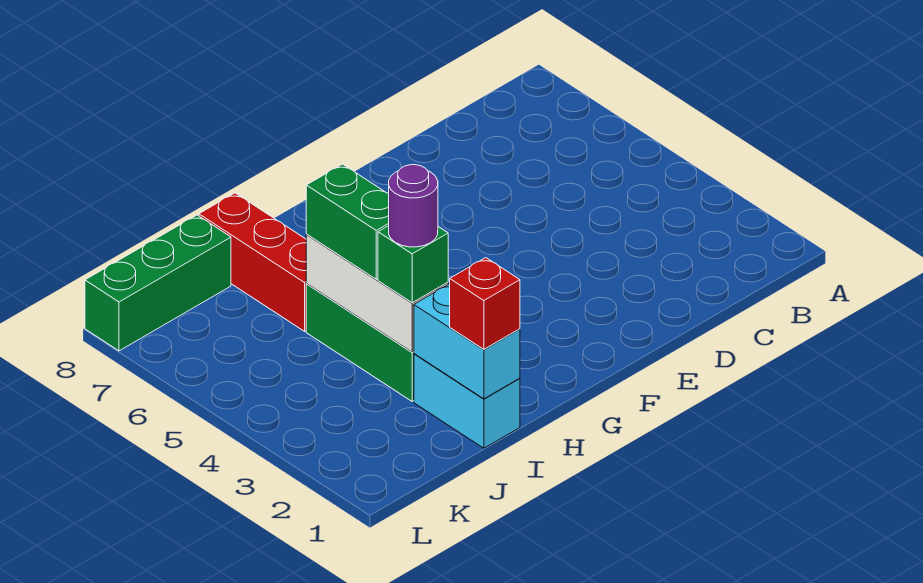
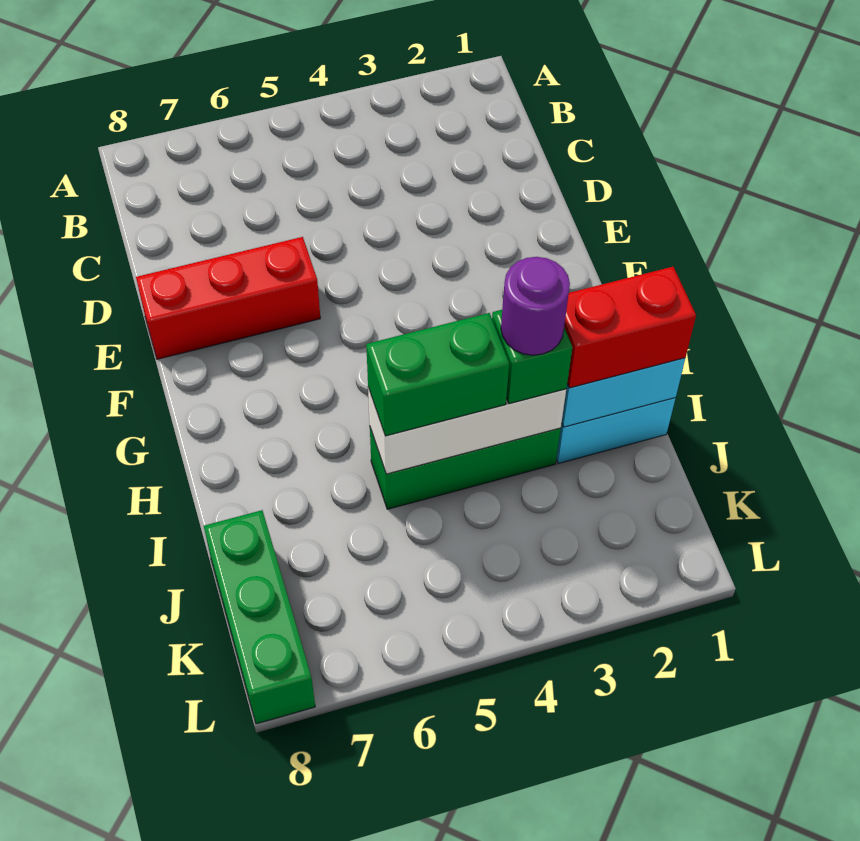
red 1x1 brick [450,258,520,349] -> red 1x2 brick [564,267,696,388]
red 1x3 brick [199,193,307,331] -> red 1x3 brick moved to [136,237,320,359]

